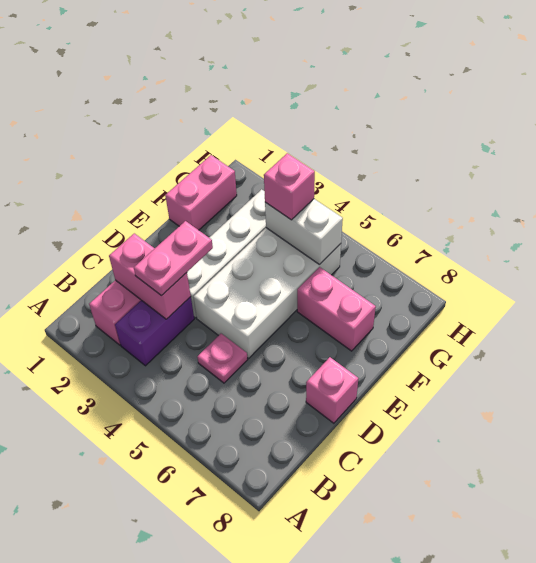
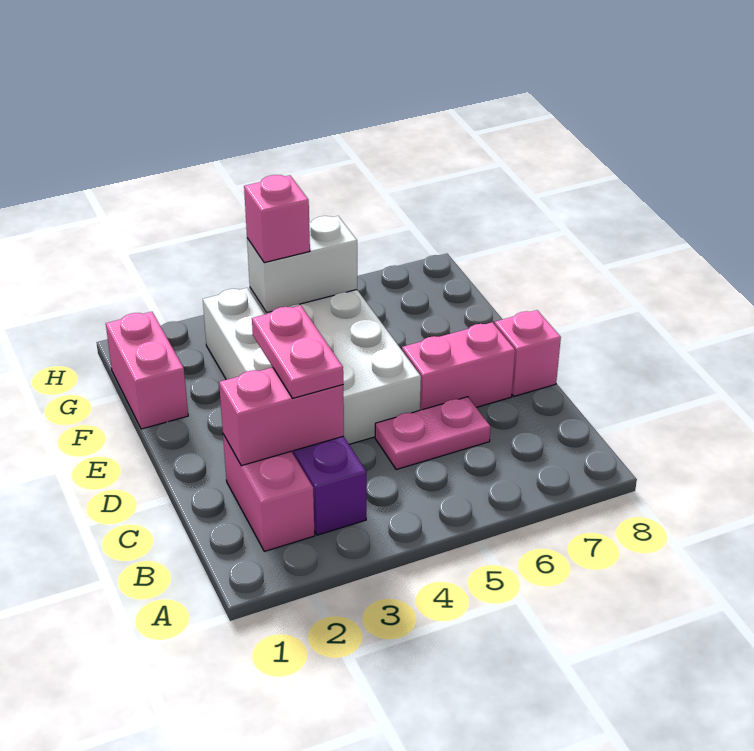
pink 1x1 plate [197,334,248,383] -> pink 1x2 plate [375,397,491,470]
pink 1x2 brick [297,267,376,351] -> pink 1x2 brick moved to [402,322,515,410]

